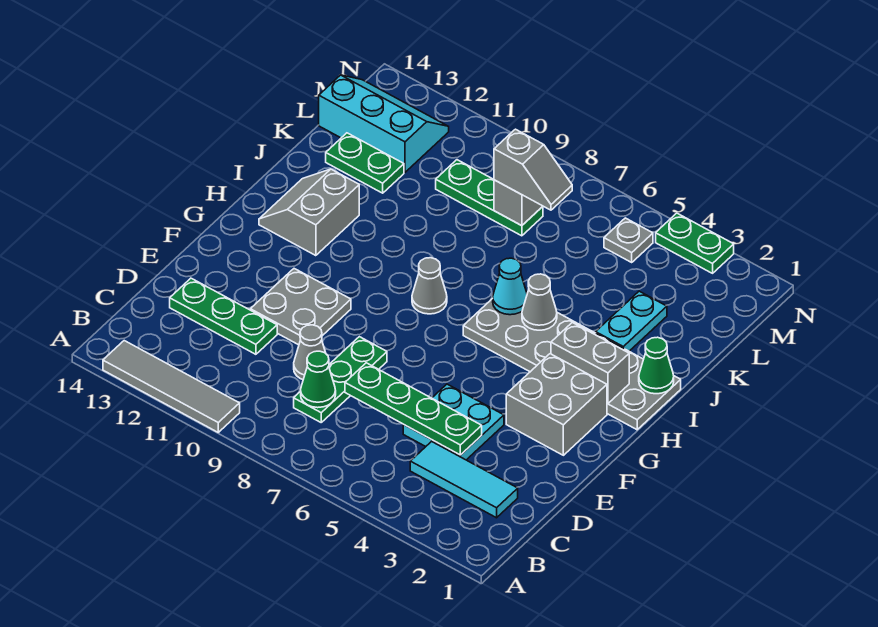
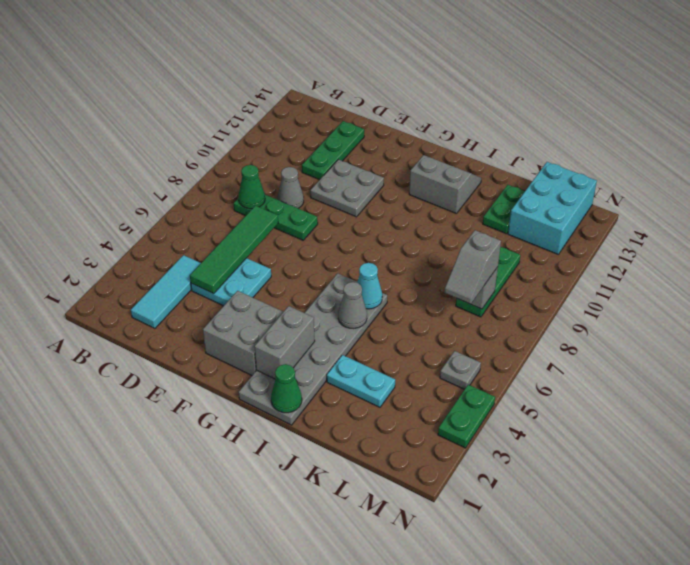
grey 1x4 tile [103,341,240,432] -> none
green 1x4 plate [345,363,482,455] -> green 1x4 tile [190,206,278,294]
grey 1x1 cone [412,258,447,314] -> none
cyan 2x3 slope [319,75,449,172] -> cyan 2x3 brick [508,162,597,254]

